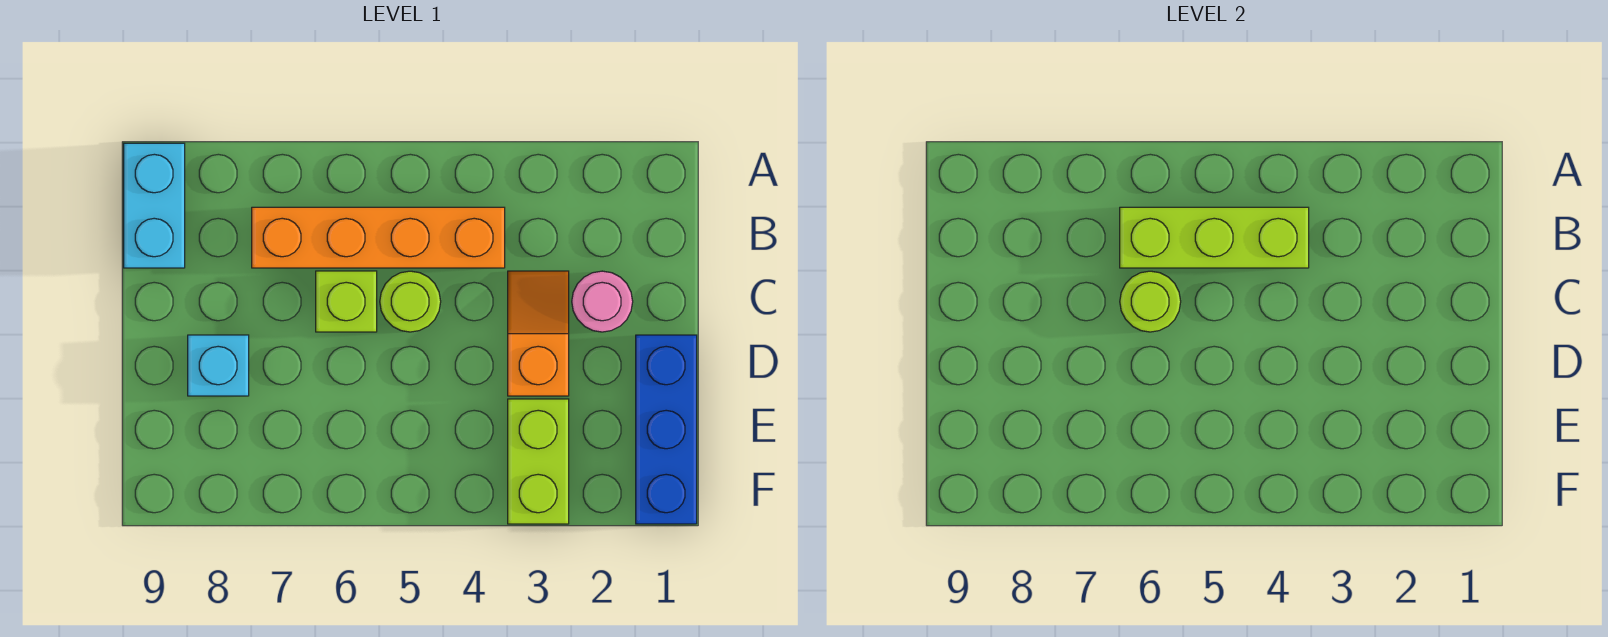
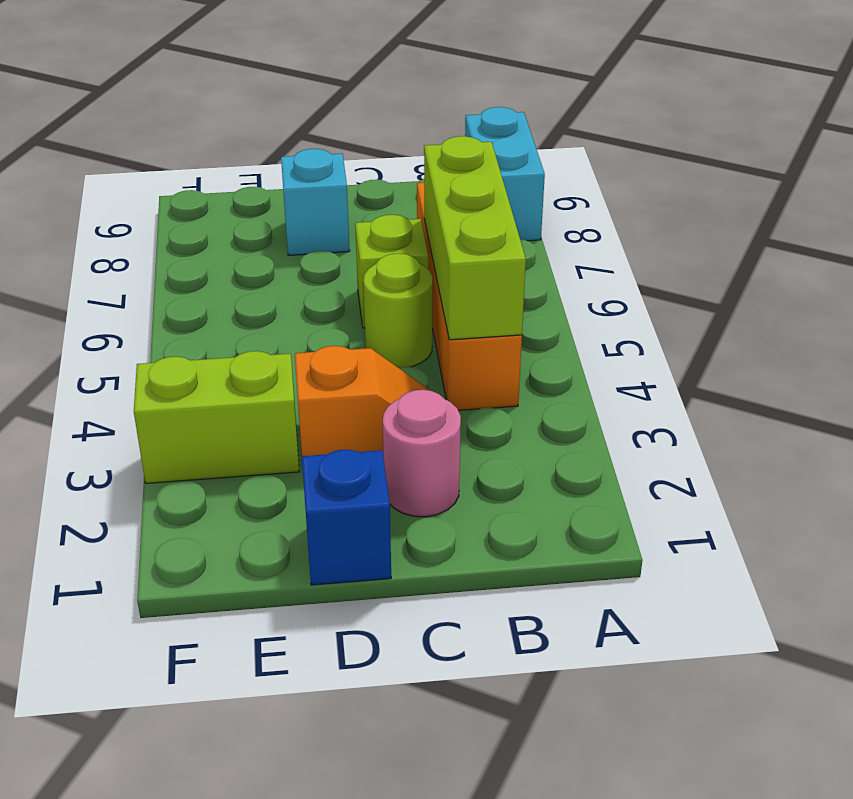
cyan 1x2 brick [124,143,185,268] -> cyan 1x2 brick turned to [465,107,545,241]
lime 1x1 round brick [1120,271,1181,332] -> none
blue 1x3 brick [636,335,697,524] -> blue 1x1 brick [302,449,391,585]

